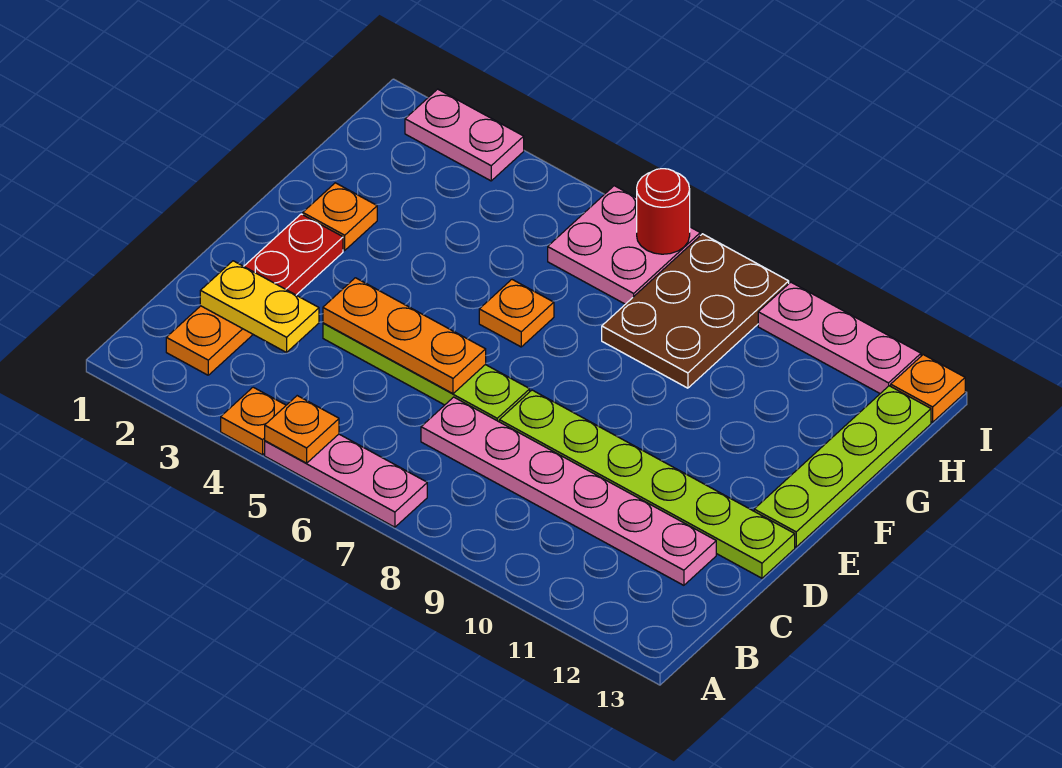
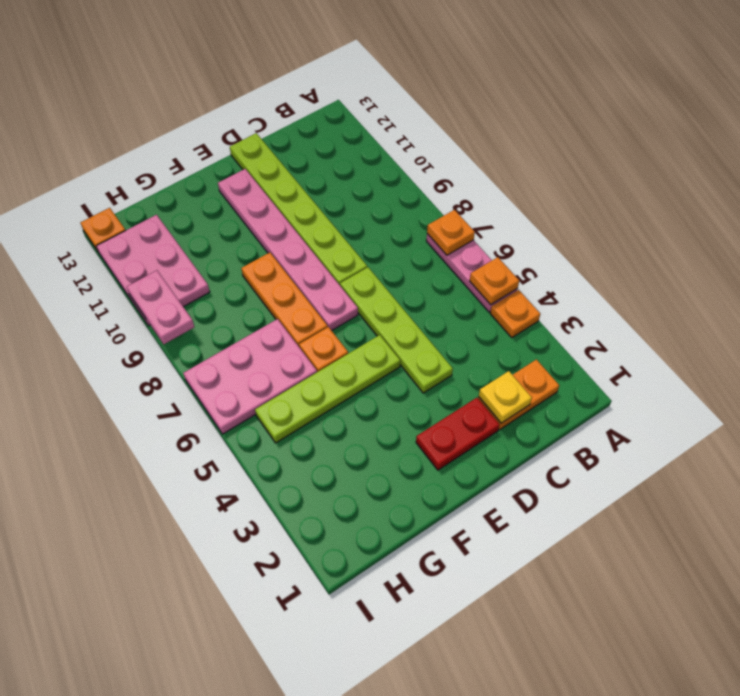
yellow 1x2 plate [200,261,319,352] -> yellow 1x1 plate [479,371,532,423]
pink 1x6 plate [421,397,716,585] -> pink 1x6 plate moved to [218,169,358,331]
orange 1x3 plate [323,278,486,394] -> orange 1x3 plate moved to [241,252,328,346]
lime 1x4 plate [754,386,931,547] -> lime 1x4 plate moved to [255,335,400,443]
orange 1x1 plate [303,183,377,250] -> orange 1x1 plate moved to [427,210,475,255]
brown 2x3 plate [602,234,789,388] -> none
pink 2x2 plate [548,186,700,304] -> pink 2x3 plate [183,319,317,434]
pink 1x2 plate [405,89,524,181] -> pink 1x2 plate moved to [127,270,194,344]
red 1x1 round brick [637,169,690,254] -> none
pink 1x3 plate [758,282,921,393] -> pink 2x3 plate [96,215,210,326]

